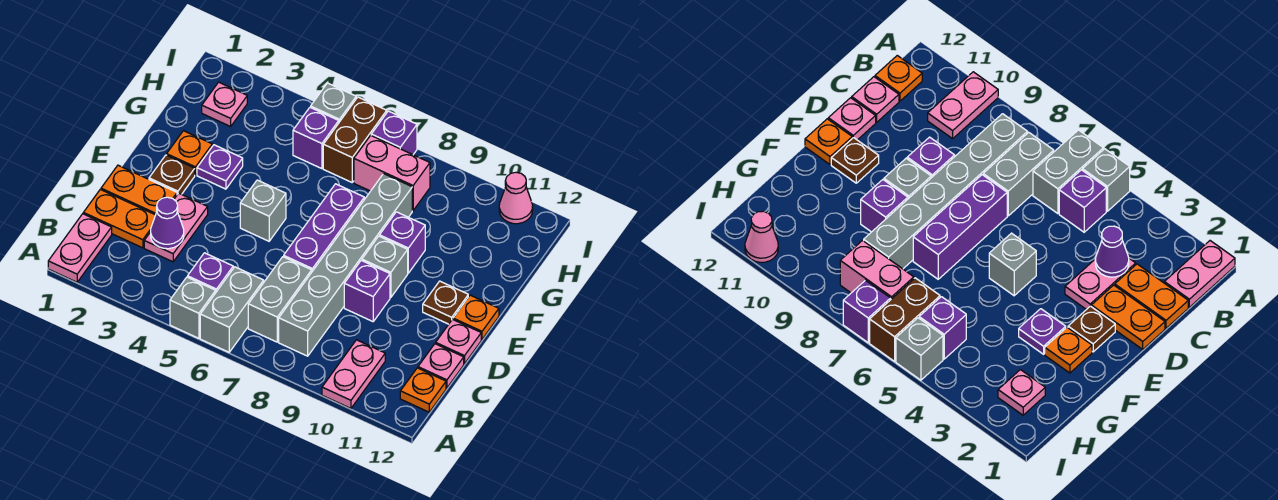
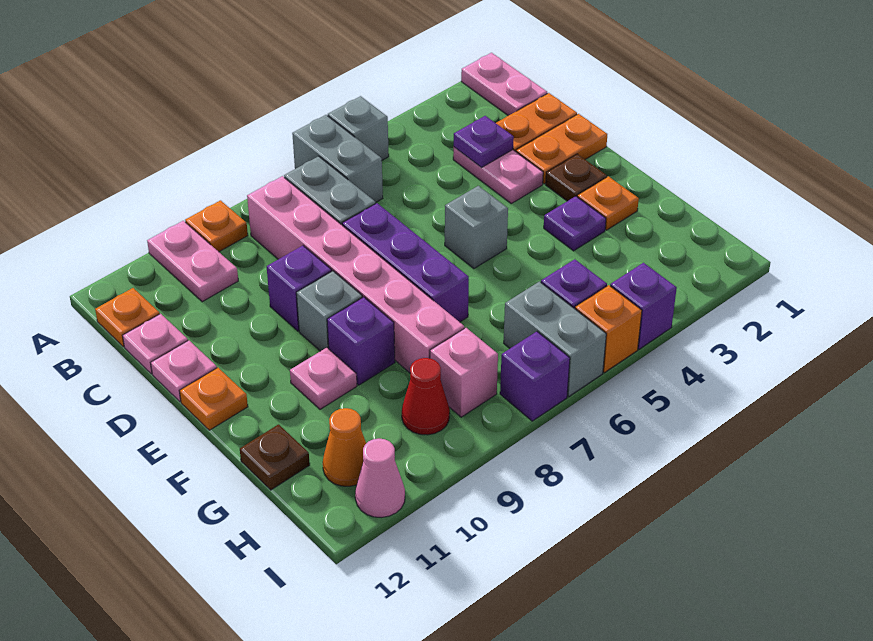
none -> orange 1x1 plate [185,200,248,252]
purple 1x1 brick [188,253,233,292] -> purple 1x1 brick moved to [610,263,677,349]
grey 1x6 brick [279,174,412,356] -> pink 1x6 brick [247,176,464,373]
purple 1x1 cone [151,197,184,249] -> purple 1x1 plate [454,116,514,168]
brown 1x1 plate [423,281,468,324] -> brown 1x1 plate moved to [240,424,310,490]
pink 1x1 plate [202,82,247,126] -> pink 1x1 plate moved to [290,348,357,409]
brown 1x2 brick [323,97,387,182] -> grey 1x2 brick [504,282,606,396]
pink 1x2 brick [354,135,430,211] -> pink 1x1 brick [430,328,498,417]
none -> red 1x1 cone [402,358,450,435]
none -> orange 1x1 cone [323,408,366,486]
grey 1x1 brick [311,83,356,122] -> orange 1x1 brick [575,285,642,373]

